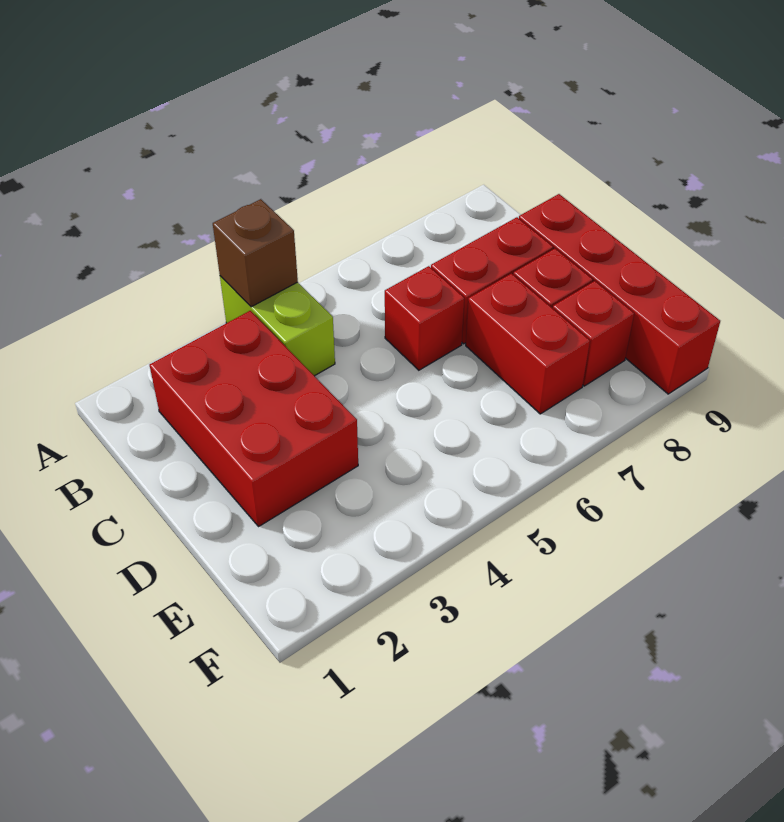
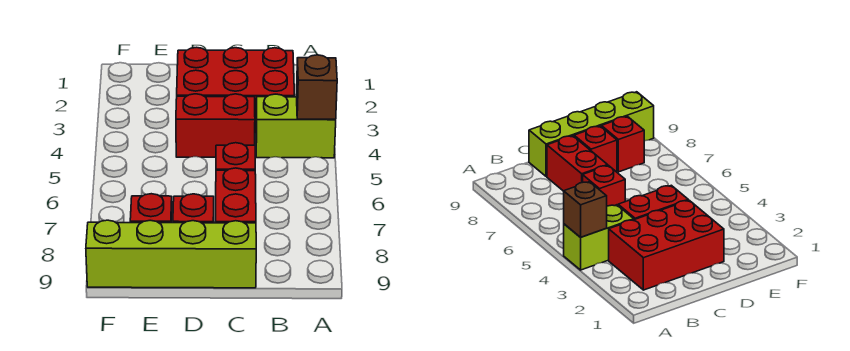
red 1x4 brick [519,194,720,394] -> lime 1x4 brick [86,220,256,288]
red 1x2 brick [466,274,590,414] -> red 1x2 brick moved to [176,94,255,157]

